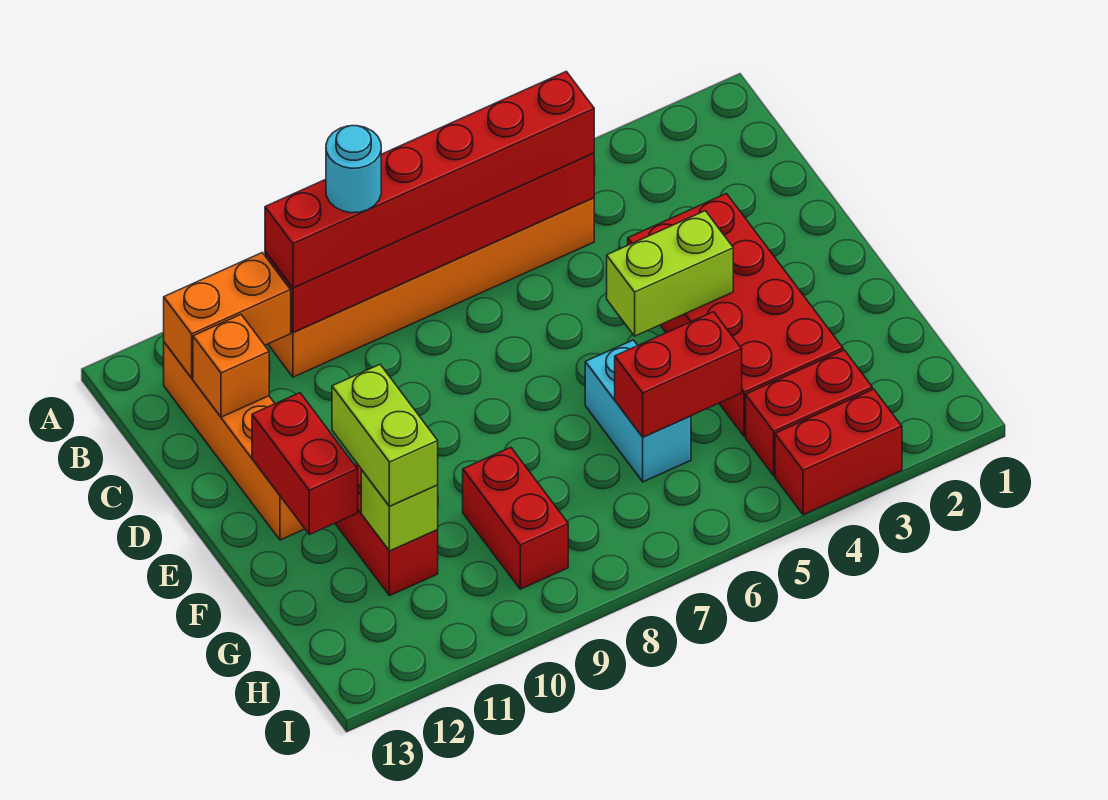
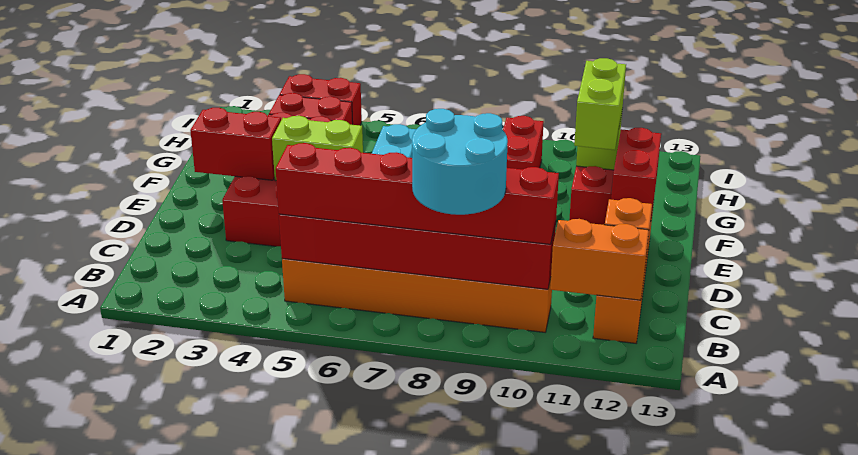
cyan 1x1 round brick [326,126,381,213] -> cyan 2x2 round brick [412,109,508,215]
red 1x2 brick [615,312,742,437] -> red 1x2 brick moved to [190,108,281,180]

